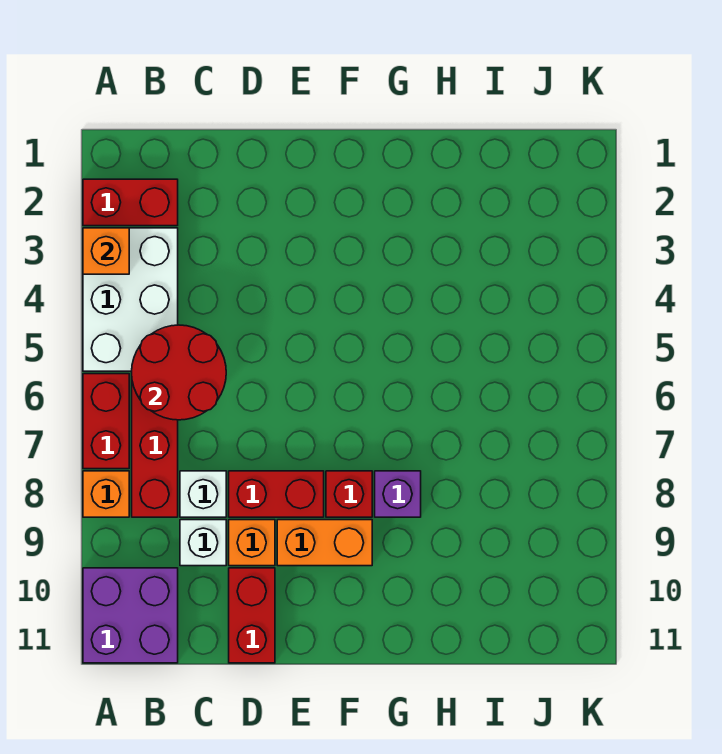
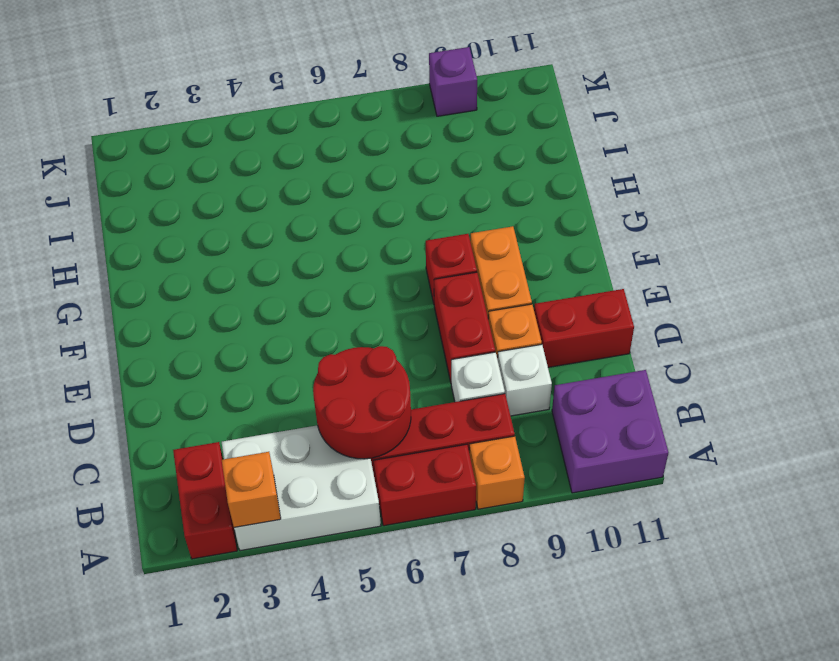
purple 1x1 brick [375,471,421,517] -> purple 1x1 brick moved to [429,47,477,116]

